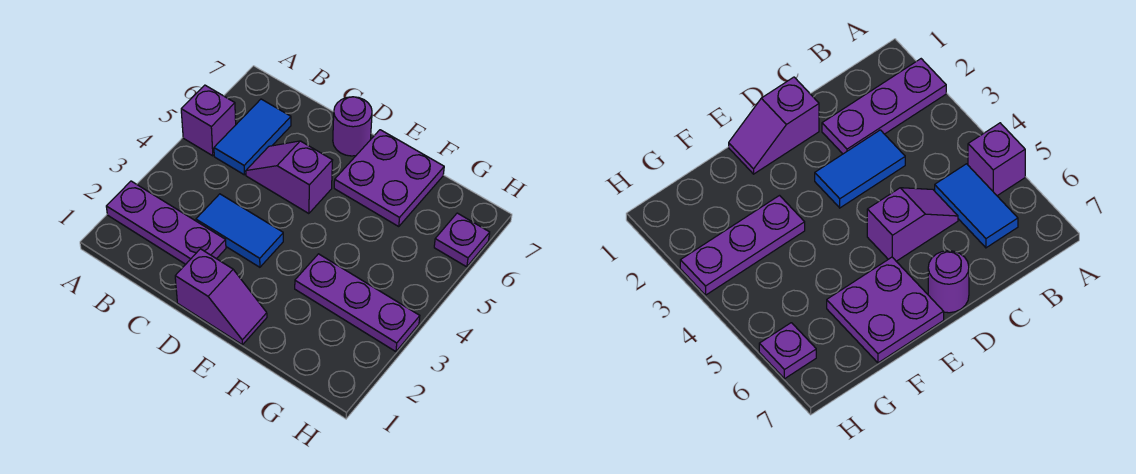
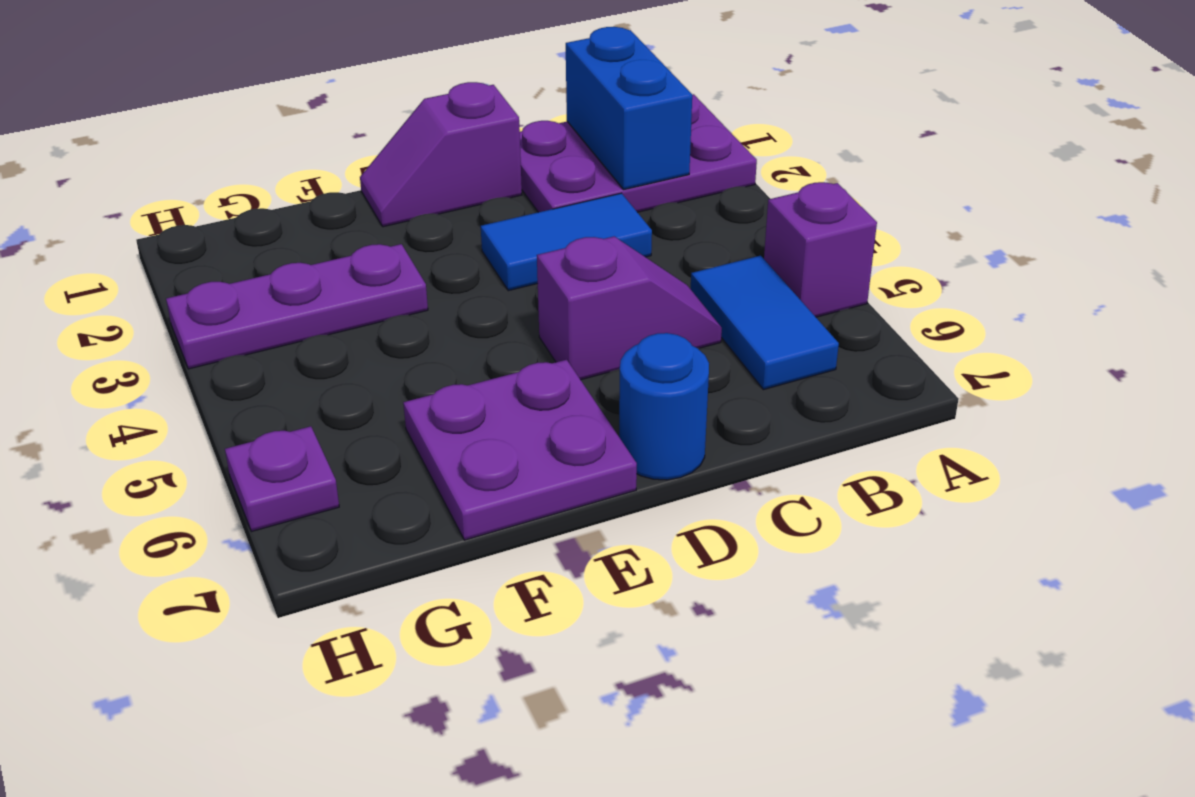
purple 1x3 plate [106,181,226,264] -> purple 2x3 plate [520,94,757,212]
none -> blue 1x2 brick [566,27,692,190]
purple 1x1 round brick [333,97,372,156] -> blue 1x1 round brick [619,333,709,480]

